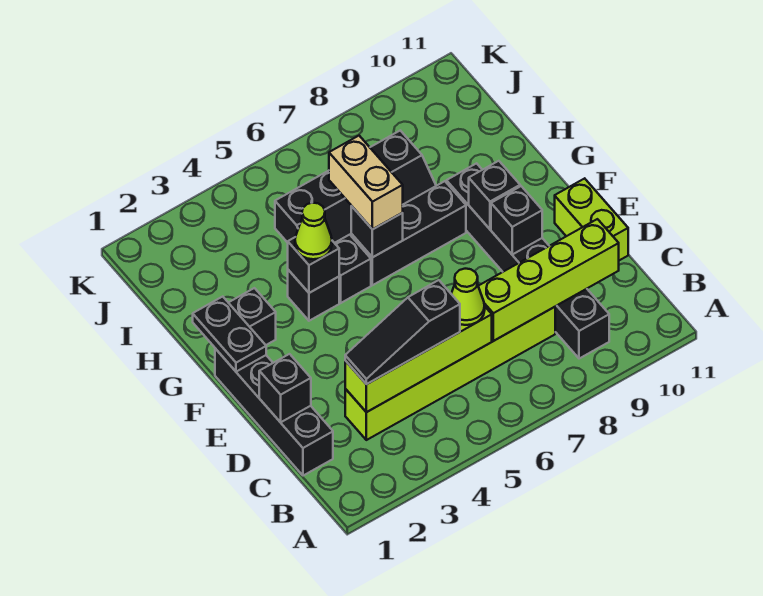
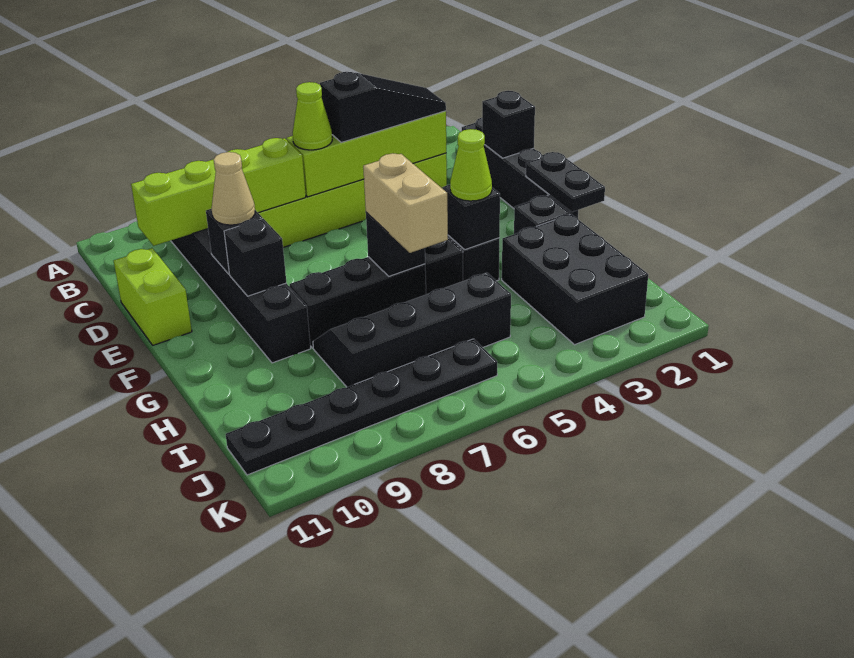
none -> tan 1x1 cone [212,152,255,225]
none -> black 2x3 brick [502,214,648,345]
none -> black 1x6 plate [226,339,497,475]

